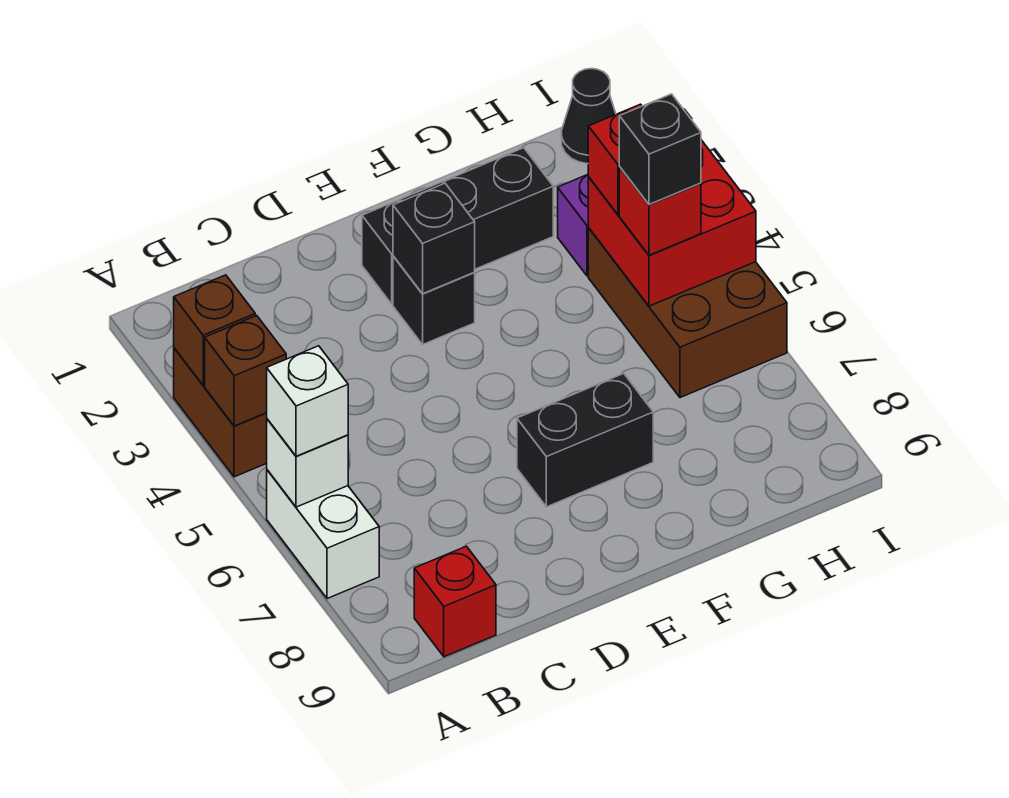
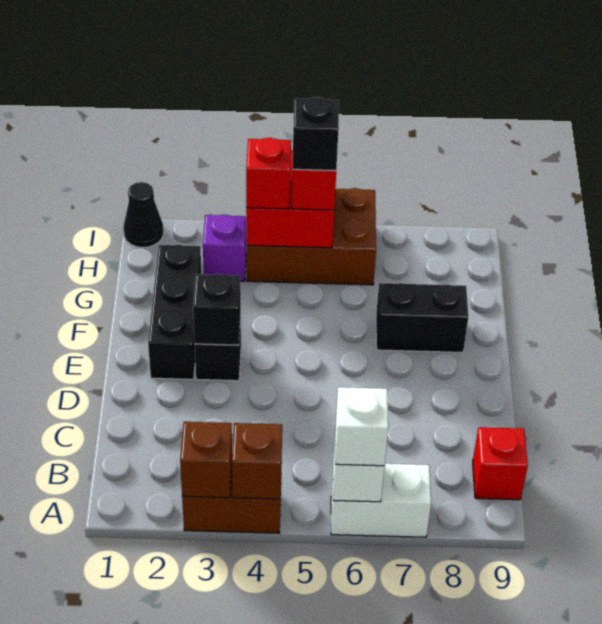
black 1x2 brick [517,374,653,507] -> black 1x2 brick turned to [376,283,468,352]

